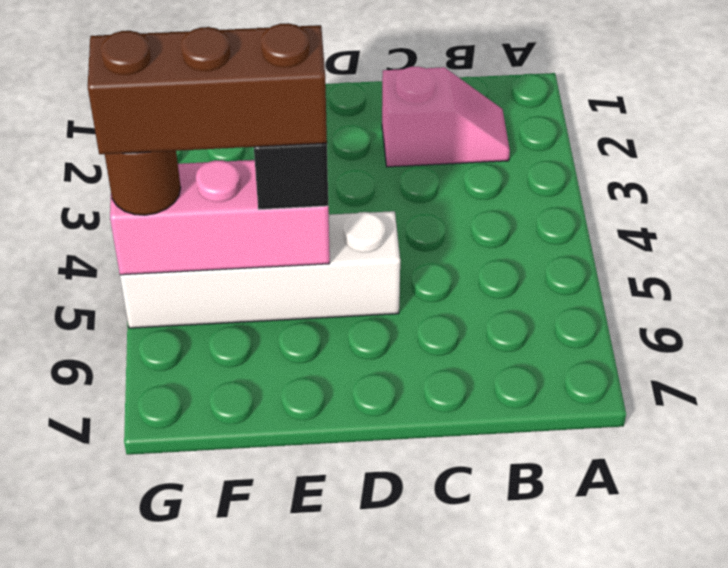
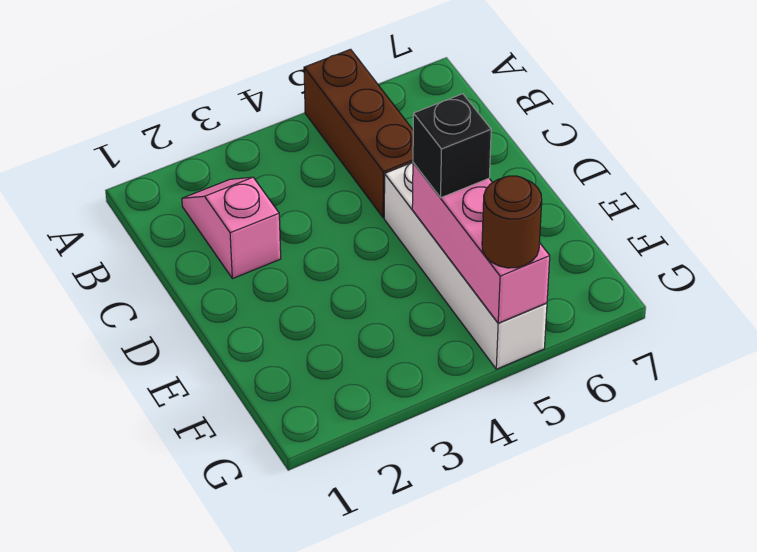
brown 1x3 brick [88,23,327,154] -> brown 1x3 brick moved to [304,49,413,218]

